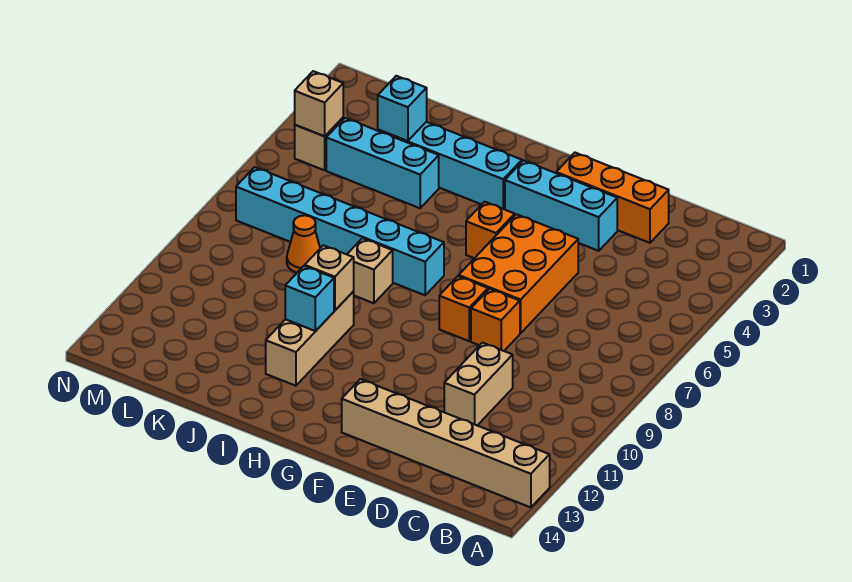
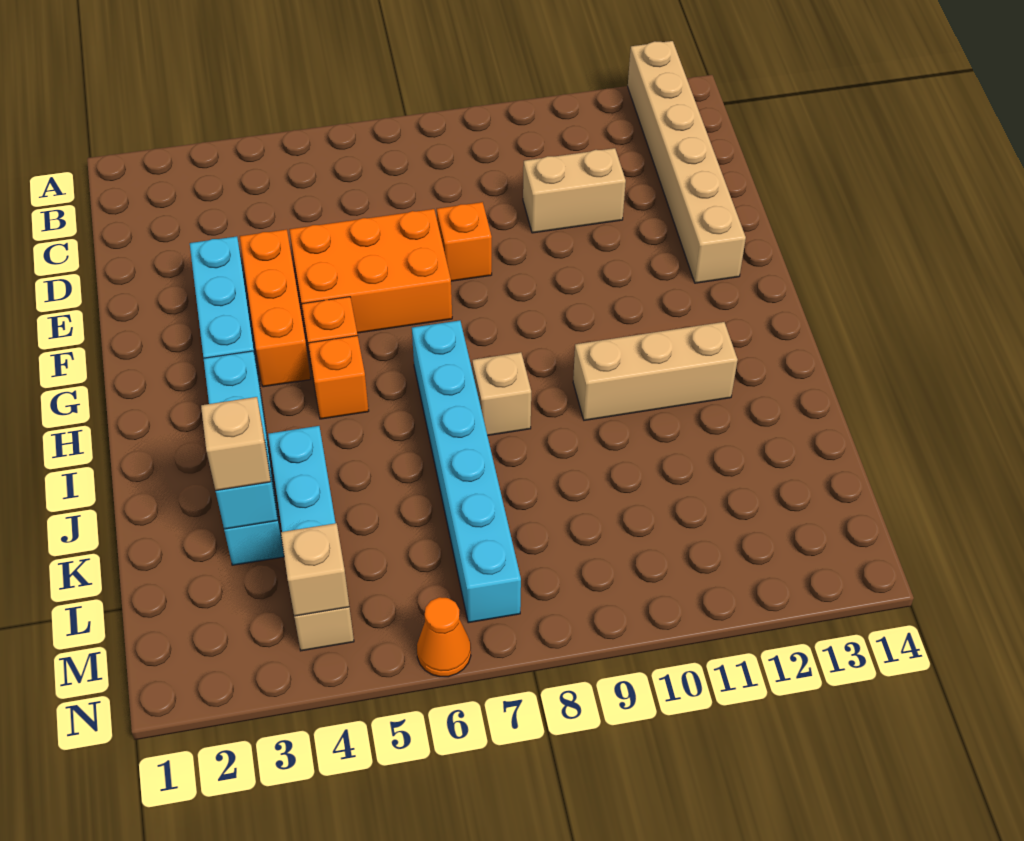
orange 1x3 brick [556,153,669,243] -> orange 1x3 brick moved to [240,229,311,387]
orange 1x1 brick [439,276,488,341] -> orange 1x1 brick moved to [308,336,369,419]
tan 1x1 brick [305,245,354,310] -> tan 1x1 brick moved to [201,397,271,491]
cyan 1x1 brick [285,266,334,331] -> none
orange 1x1 cone [287,215,320,273] -> orange 1x1 cone moved to [417,597,471,677]

